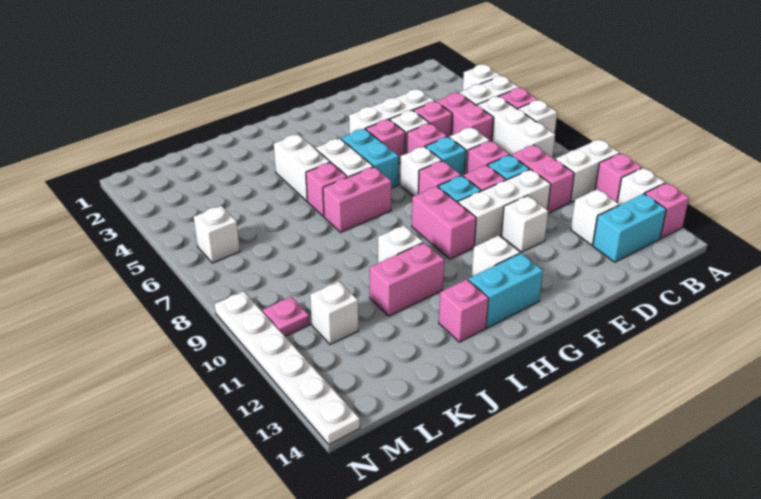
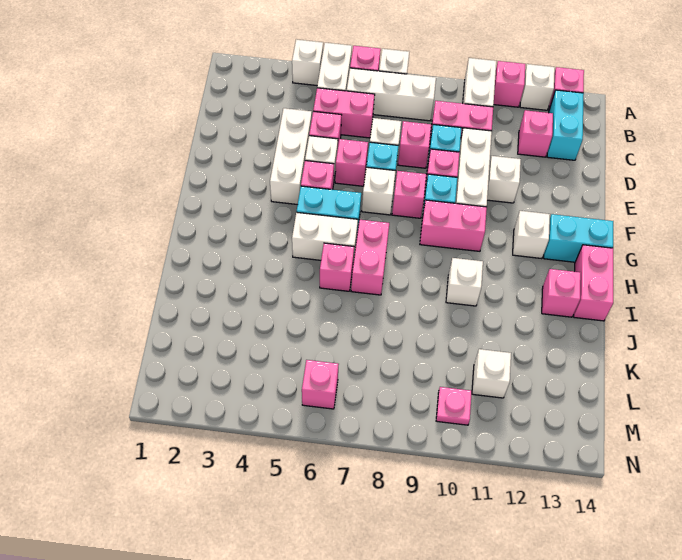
white 1x1 brick [571,189,619,245] -> pink 1x1 brick [518,110,553,157]
cyan 1x2 brick [468,253,543,328] -> cyan 1x2 brick turned to [544,214,613,262]
white 1x2 brick [274,134,330,201] -> none
pink 1x2 brick [370,243,444,316] -> pink 1x2 brick moved to [574,245,613,321]
white 1x1 brick [194,206,240,263] -> pink 1x1 brick [302,360,339,409]
white 1x6 plate [215,291,360,445] -> none

